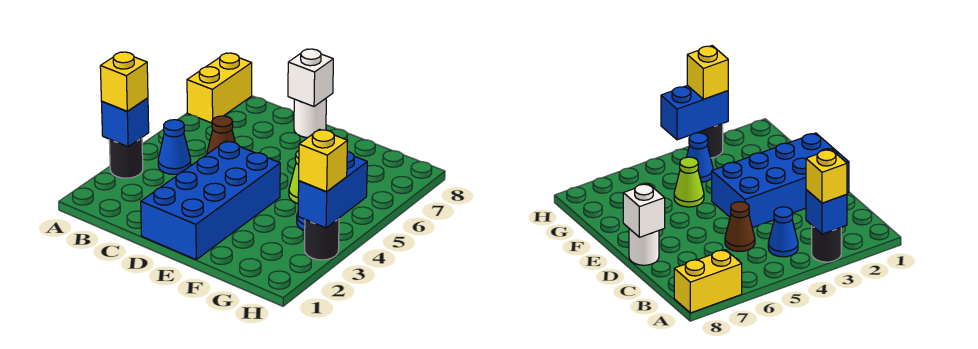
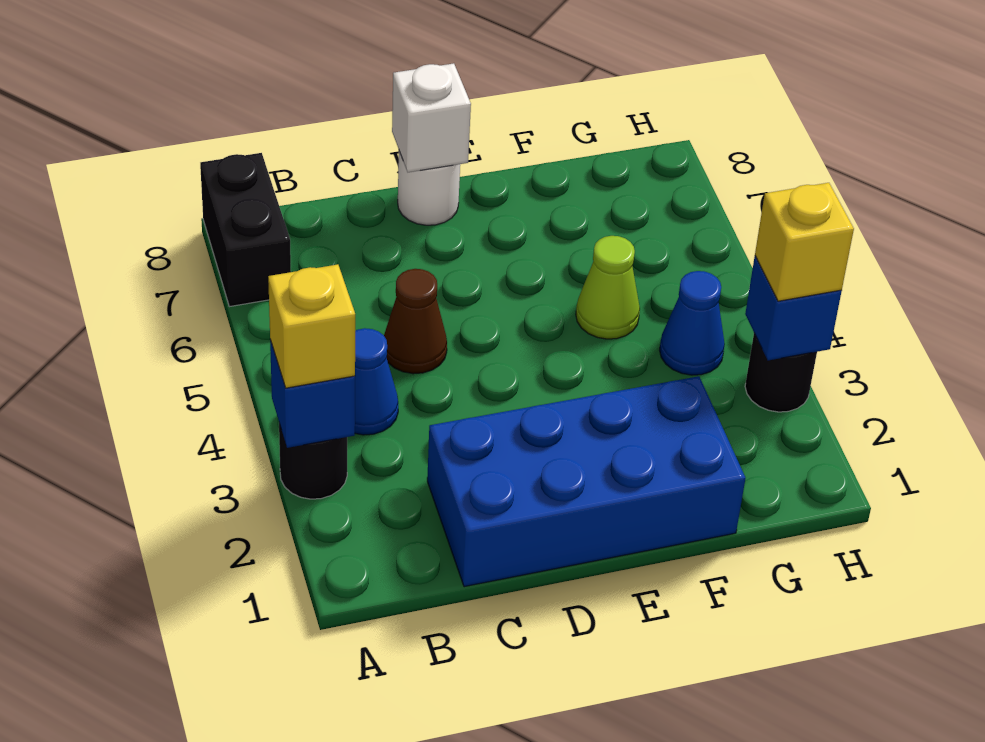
yellow 1x2 brick [187,53,252,123] -> black 1x2 brick [200,153,291,307]
blue 2x4 brick [141,141,280,260] -> blue 2x4 brick turned to [427,376,745,587]
blue 1x2 brick [298,152,367,228] -> blue 1x1 brick [745,256,842,360]

